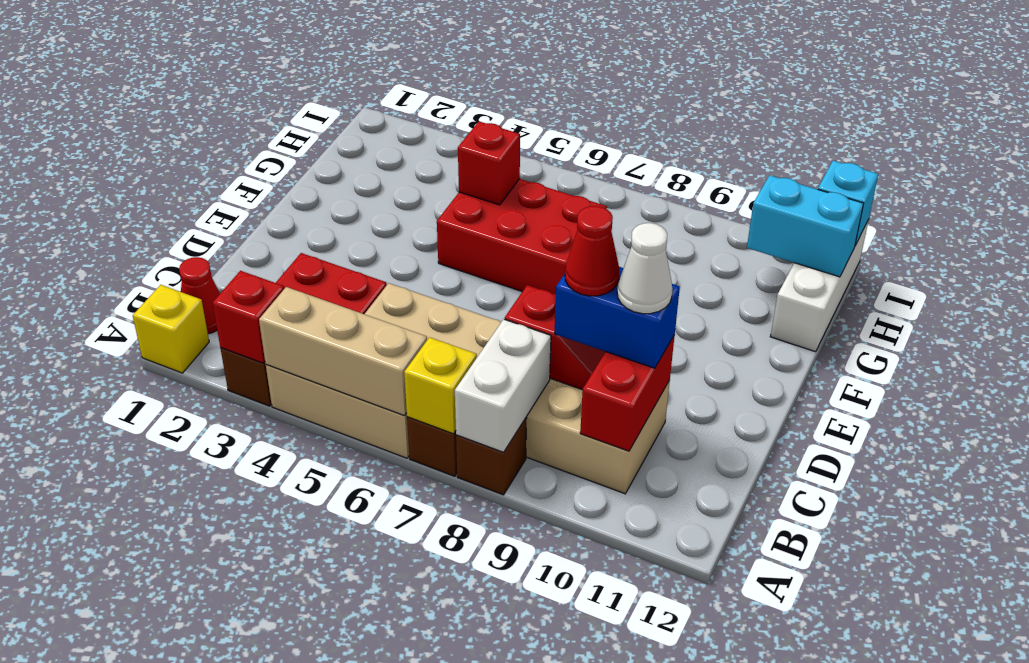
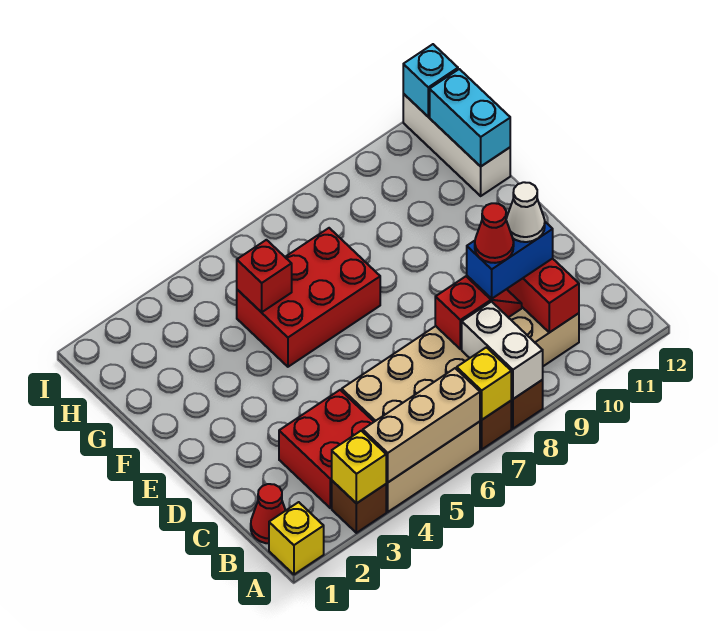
red 1x1 brick [213,271,284,363] -> yellow 1x1 brick [332,431,386,503]
cyan 1x2 brick [747,175,864,277] -> cyan 1x2 brick turned to [430,69,510,166]

